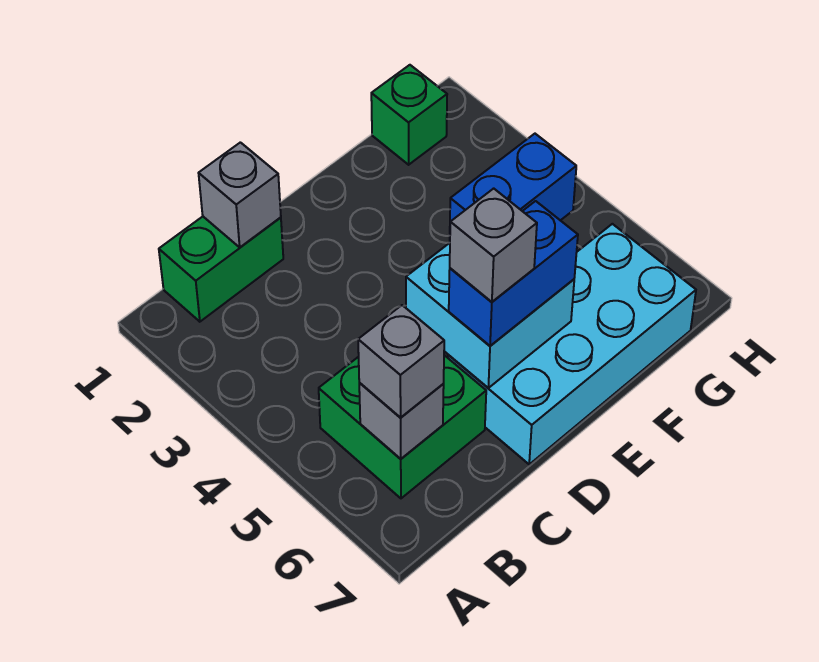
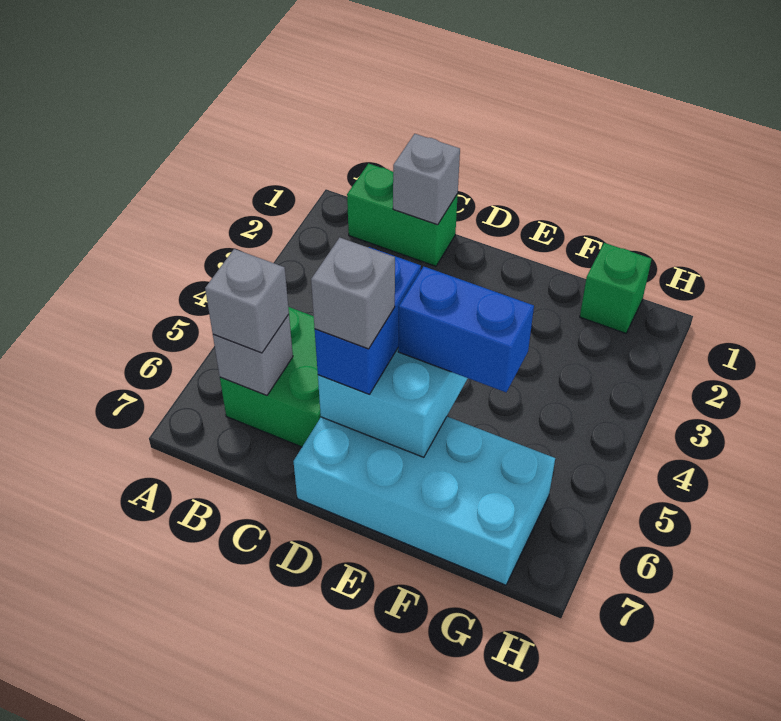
blue 1x2 brick [449,201,578,346] -> blue 1x2 brick turned to [315,247,421,394]

